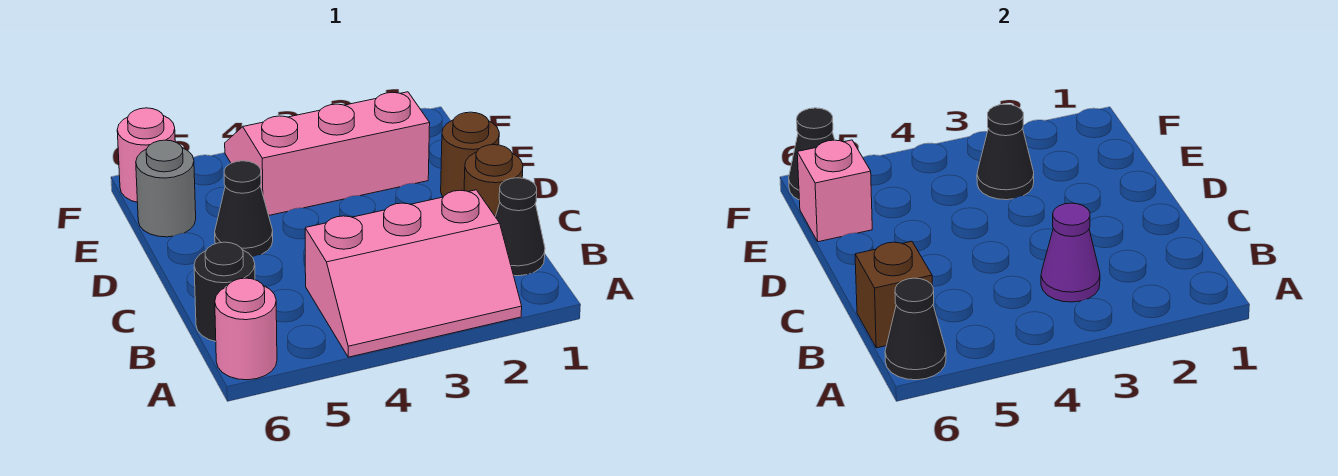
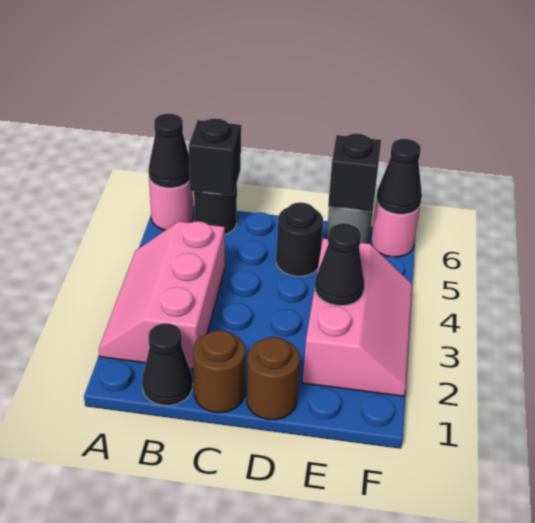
purple 1x1 cone [1041,203,1100,302] -> none
brown 1x1 brick [855,241,932,348] -> black 1x1 brick [189,118,241,195]
black 1x1 cone [215,161,273,257] -> black 1x1 round brick [276,202,323,276]
pink 1x1 brick [797,140,872,242] -> black 1x1 brick [328,134,381,211]

